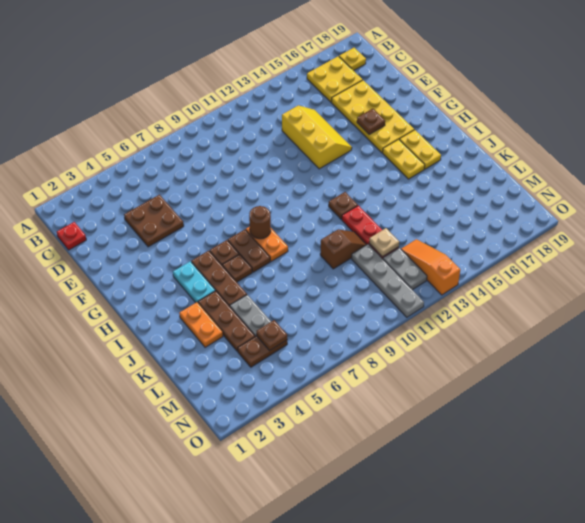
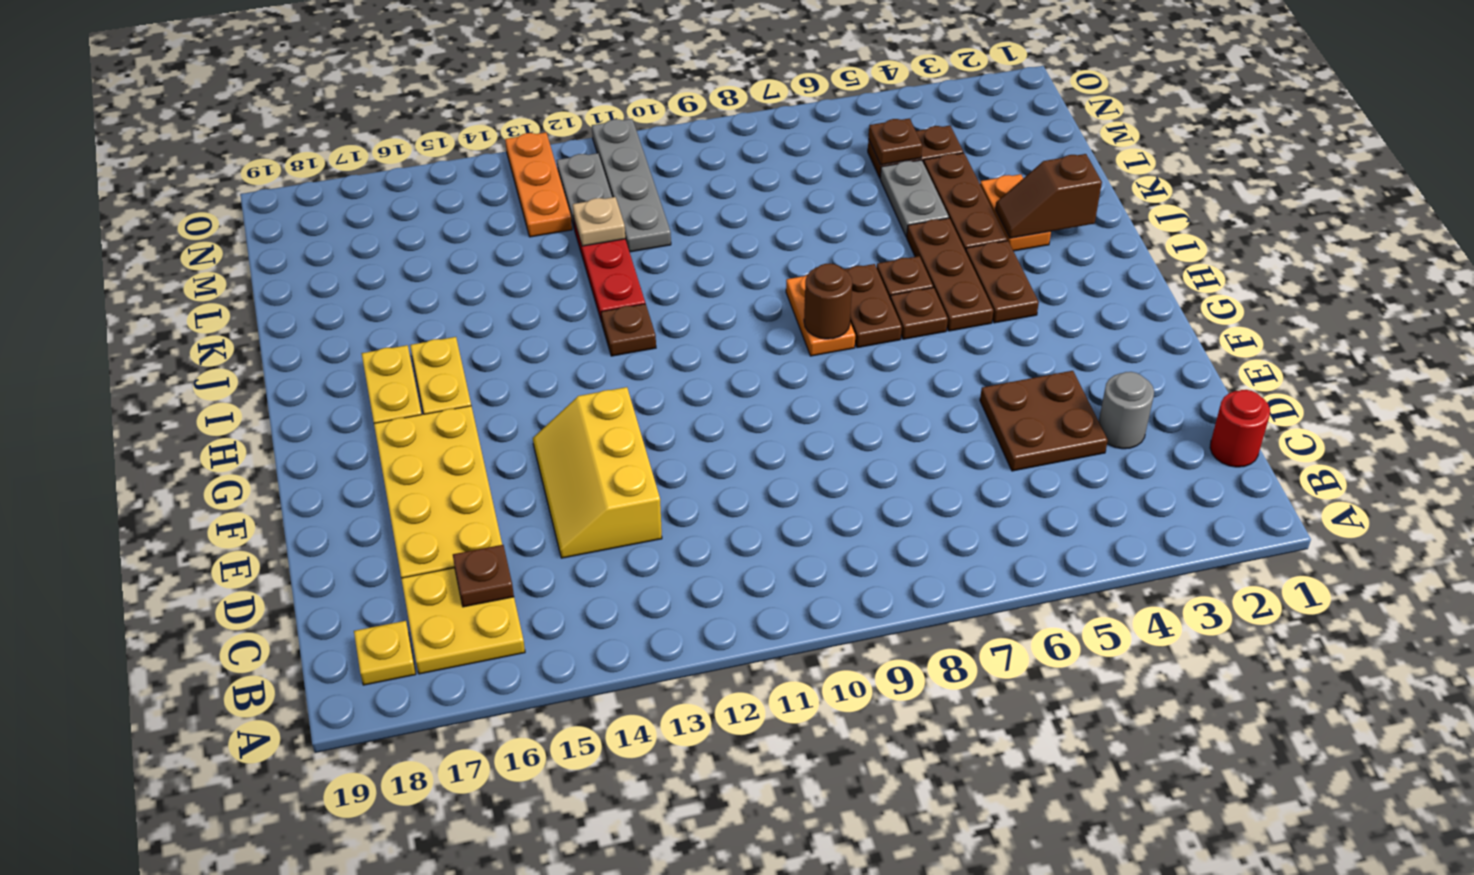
red 1x1 plate [57,222,86,250] -> red 1x1 round brick [1210,390,1270,467]
none -> grey 1x1 round brick [1099,372,1154,449]
brown 1x1 plate [357,109,385,135] -> brown 1x1 plate moved to [453,545,514,607]
cyan 1x2 plate [173,261,215,303] -> brown 1x2 plate [966,241,1039,323]
brown 1x2 slope [320,229,367,269] -> brown 1x2 slope moved to [995,154,1102,238]
orange 1x3 slope [401,239,460,295] -> orange 1x3 plate [505,132,572,237]

